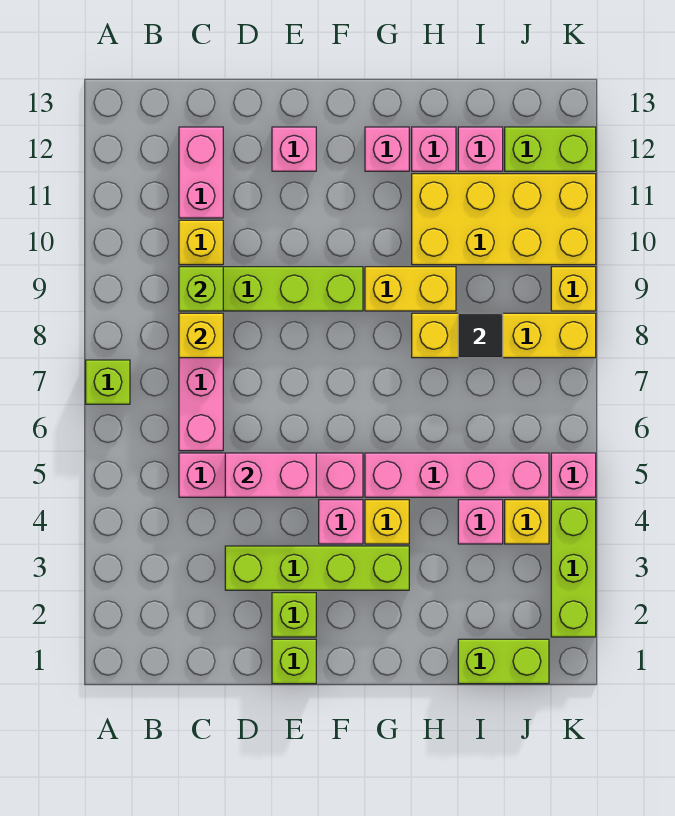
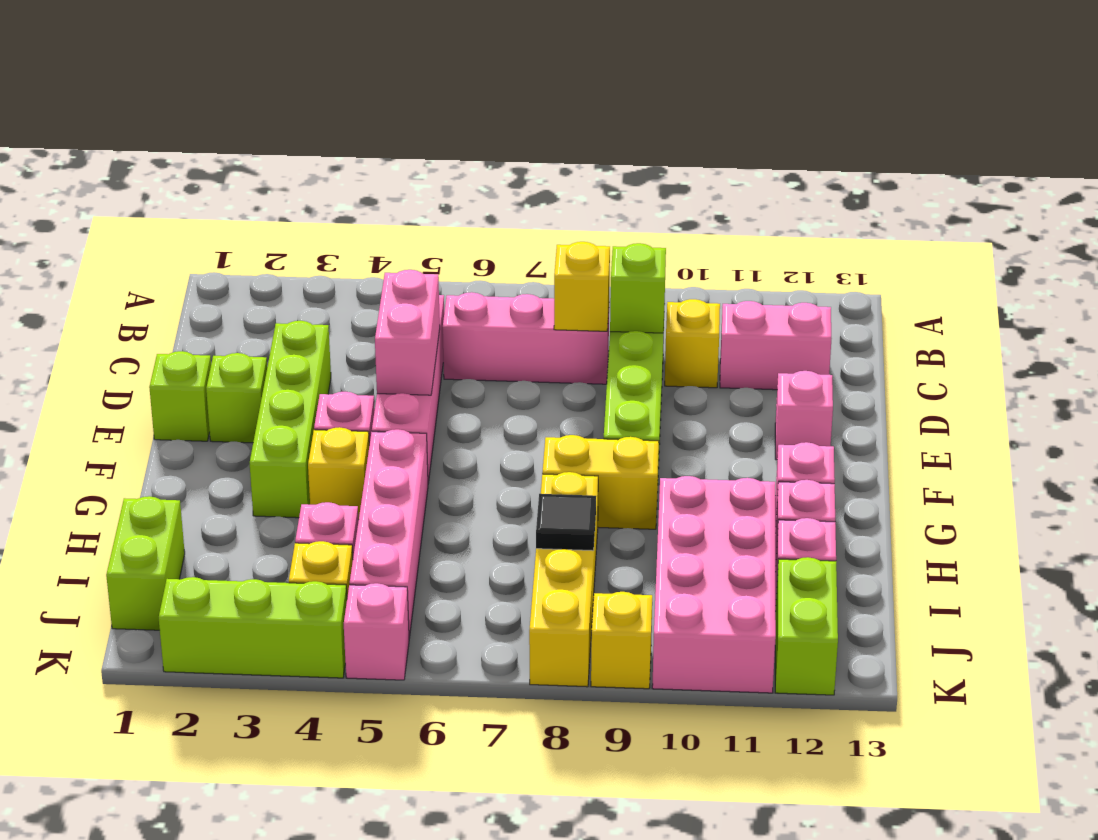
lime 1x1 brick [86,360,130,404] -> none
yellow 1x2 brick [365,267,456,311] -> yellow 1x2 brick turned to [542,435,659,529]
yellow 2x4 brick [412,174,596,265] -> pink 2x4 brick [652,476,776,693]

